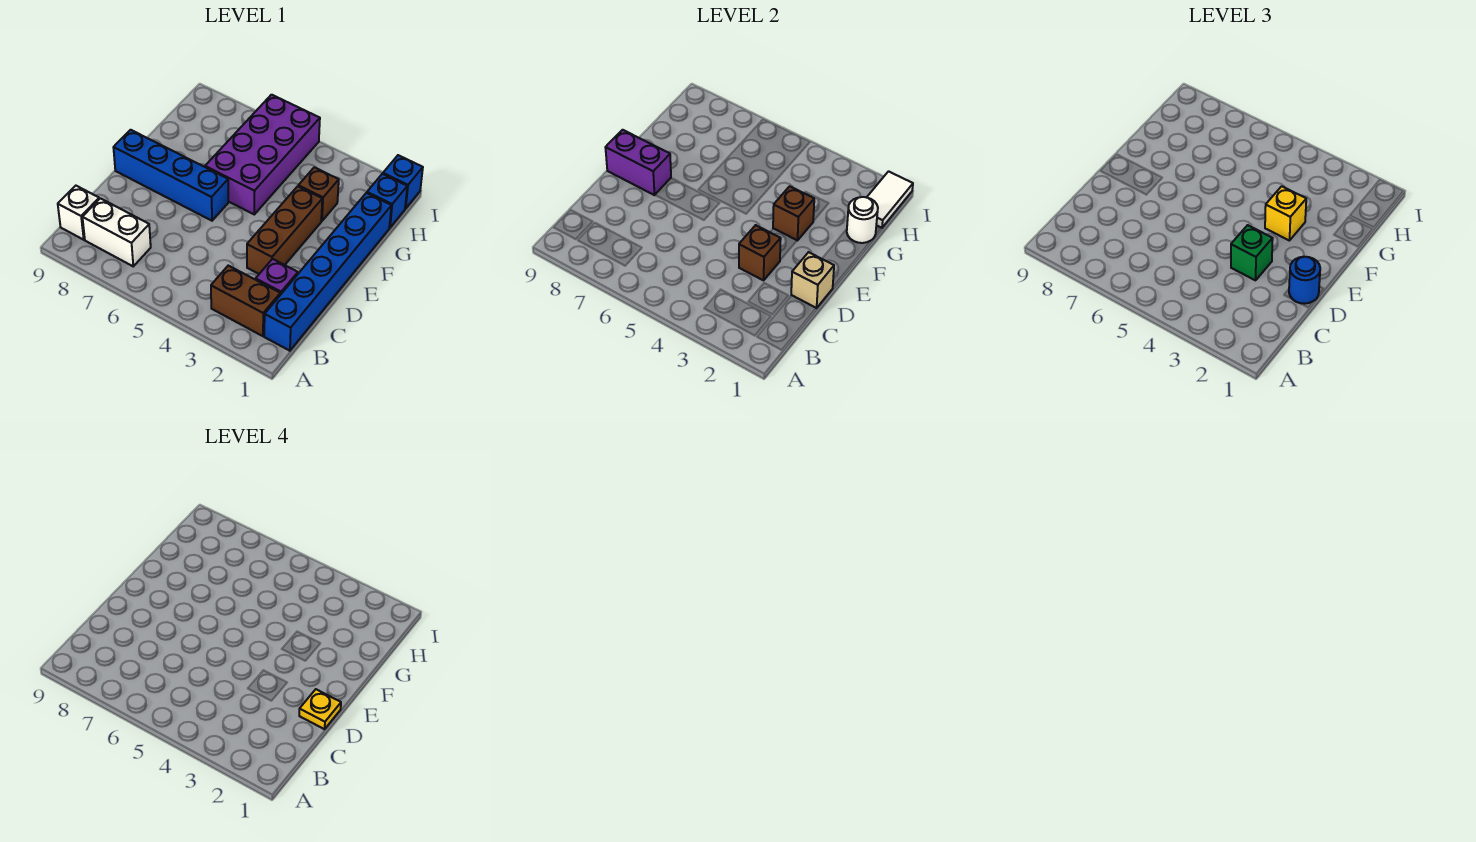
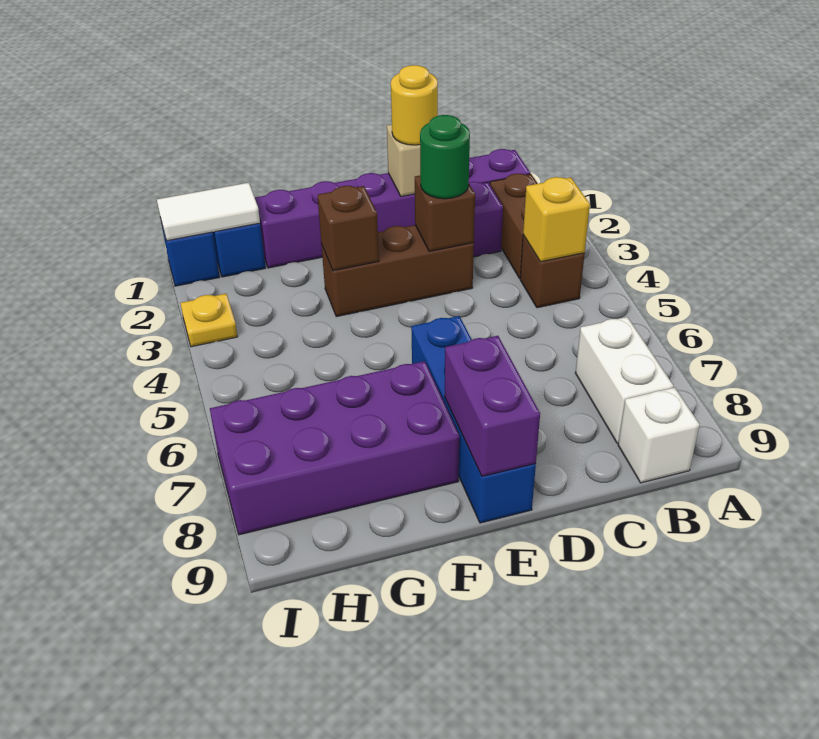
blue 1x6 brick [264,193,391,351] -> purple 1x6 brick [255,149,530,268]
blue 1x1 round brick [1289,257,1320,304] -> yellow 1x1 round brick [391,65,438,145]
yellow 1x1 plate [299,689,341,729] -> yellow 1x1 plate moved to [180,294,238,347]
green 1x1 brick [1231,225,1273,280] -> green 1x1 round brick [420,115,470,199]
yellow 1x1 brick [1265,186,1306,241] -> yellow 1x1 brick moved to [523,177,590,262]
purple 2x4 brick [205,95,320,214] -> purple 2x4 brick moved to [210,361,459,535]
white 1x1 round brick [847,197,878,243] -> none
brown 1x1 brick [298,167,339,221] -> brown 1x1 brick moved to [520,235,585,308]

